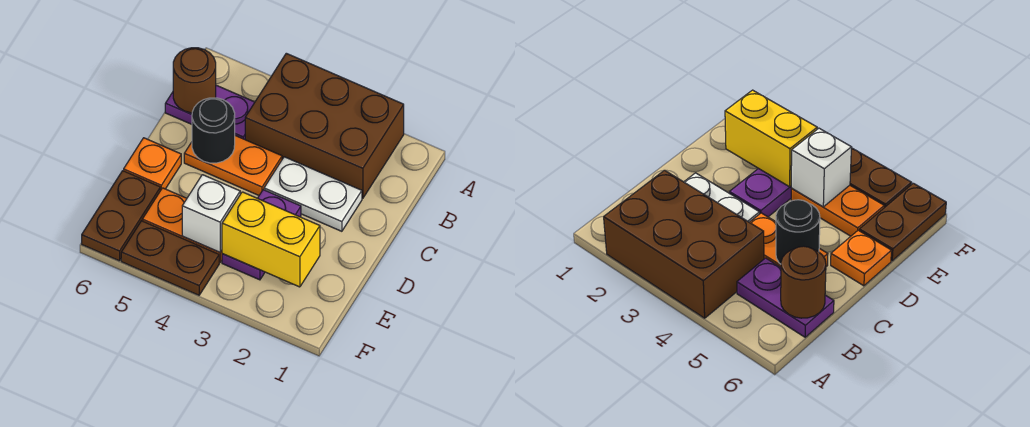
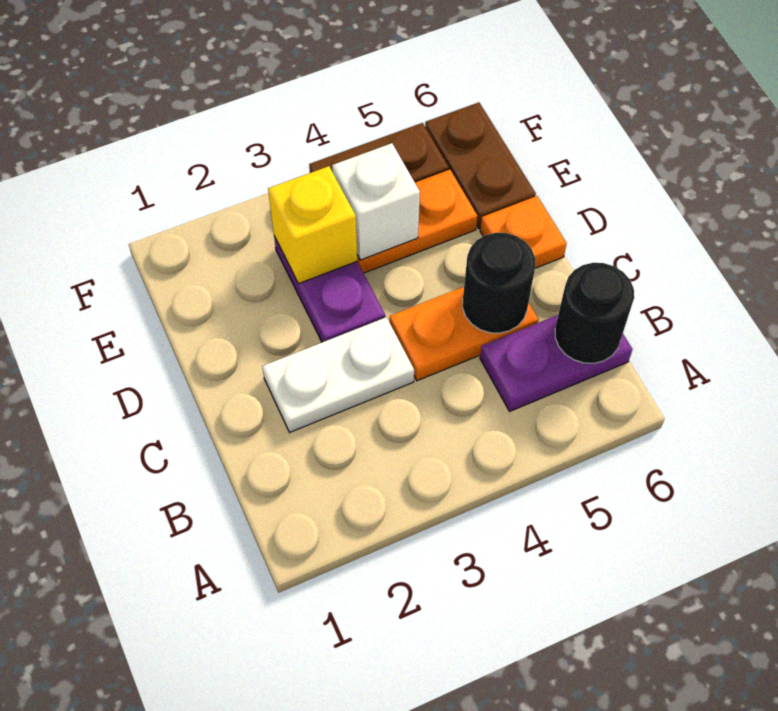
brown 2x3 brick [245,53,404,199] -> none
brown 1x1 round brick [173,48,216,113] -> black 1x1 round brick [555,263,634,363]
yellow 1x2 brick [222,192,320,287] -> yellow 1x1 brick [268,166,357,284]

